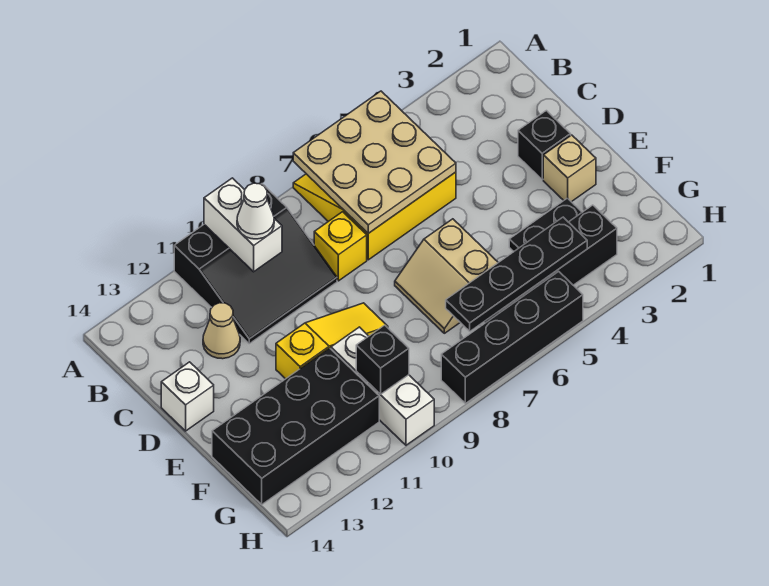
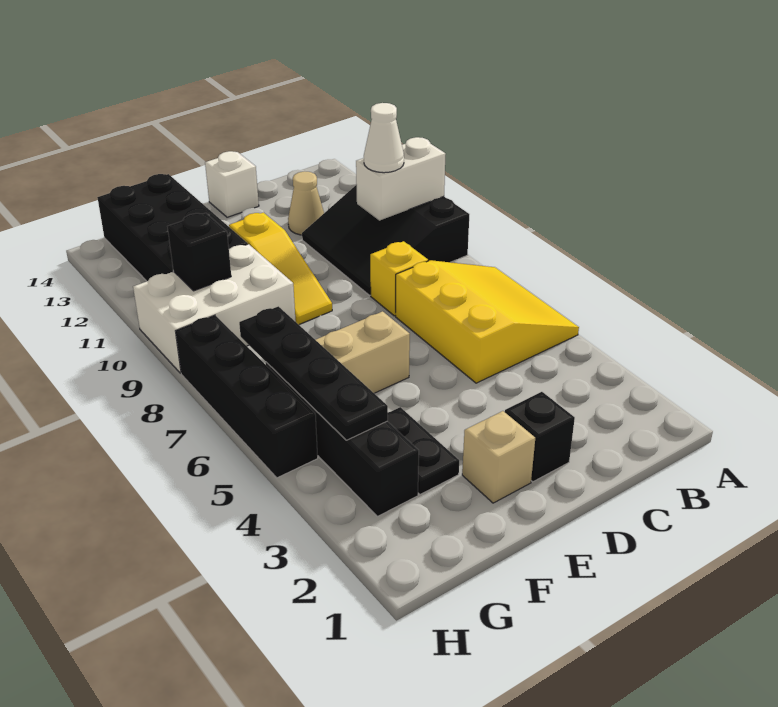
tan 3x3 plate [293,91,456,233] -> none
white 1x3 brick [331,327,434,445] -> white 2x3 brick [133,244,296,373]

